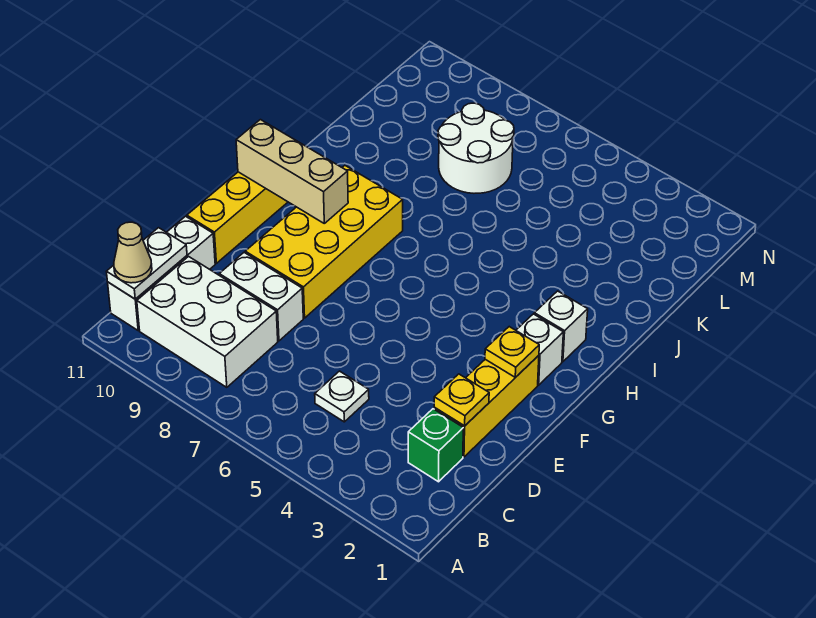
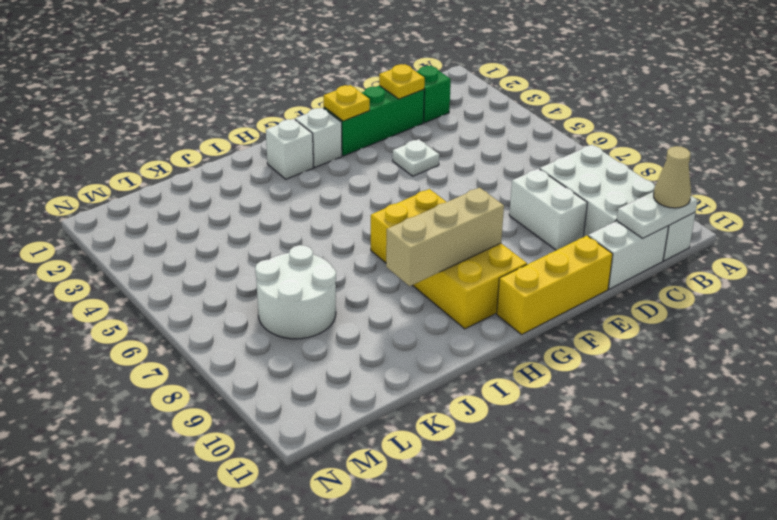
white 1x1 plate [315,371,369,422] -> white 1x1 plate moved to [393,139,439,176]
yellow 1x3 brick [434,355,539,457] -> green 1x3 brick [324,86,424,156]
yellow 2x4 brick [245,166,403,318] -> yellow 2x4 brick turned to [371,189,527,329]
tan 1x3 brick [236,120,348,223] -> tan 1x3 brick turned to [386,188,504,286]

